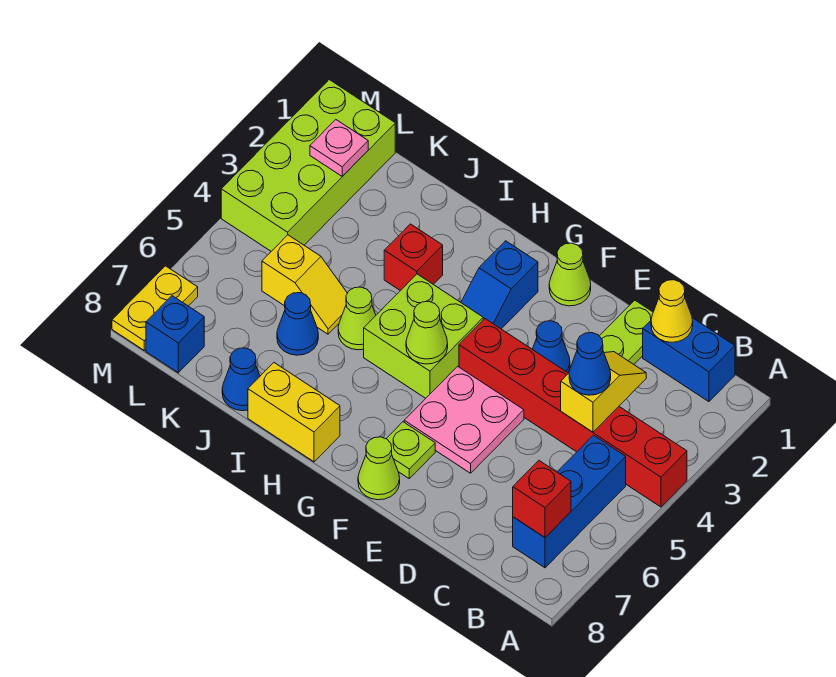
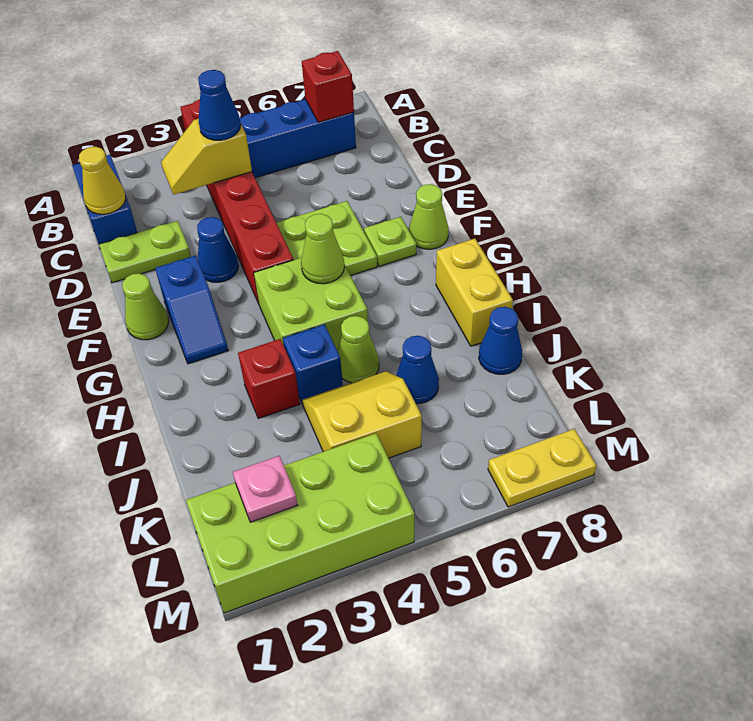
pink 2x2 plate [404,366,524,473] -> lime 2x2 plate [276,201,377,276]
blue 1x2 slope [461,241,538,329] -> blue 1x2 slope turned to [155,256,228,364]
yellow 1x2 slope [262,235,347,334] -> yellow 2x2 slope [302,371,422,458]
blue 1x1 brick [146,296,204,373] -> blue 1x1 brick moved to [283,325,343,402]

